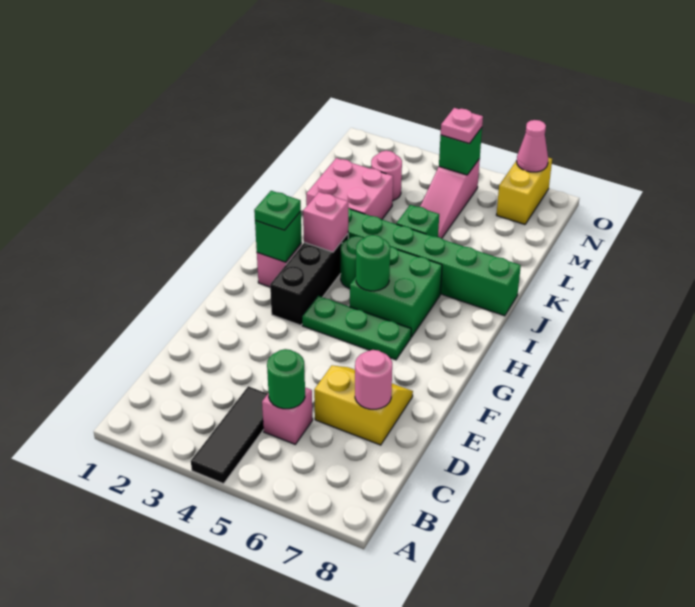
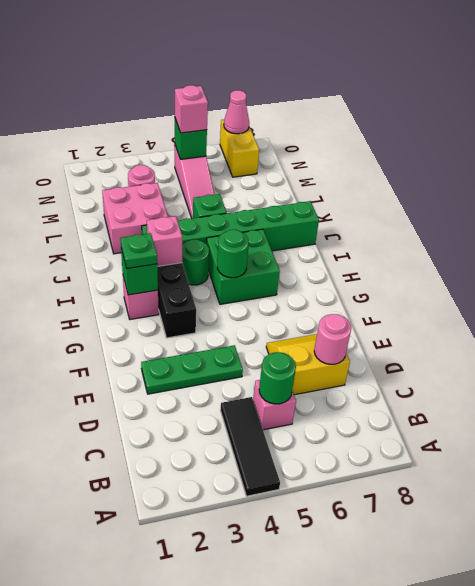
green 1x3 plate [302,296,411,360] -> green 1x3 plate moved to [141,345,243,394]
pink 1x1 plate [441,108,483,144] -> pink 1x1 brick [175,85,208,133]

